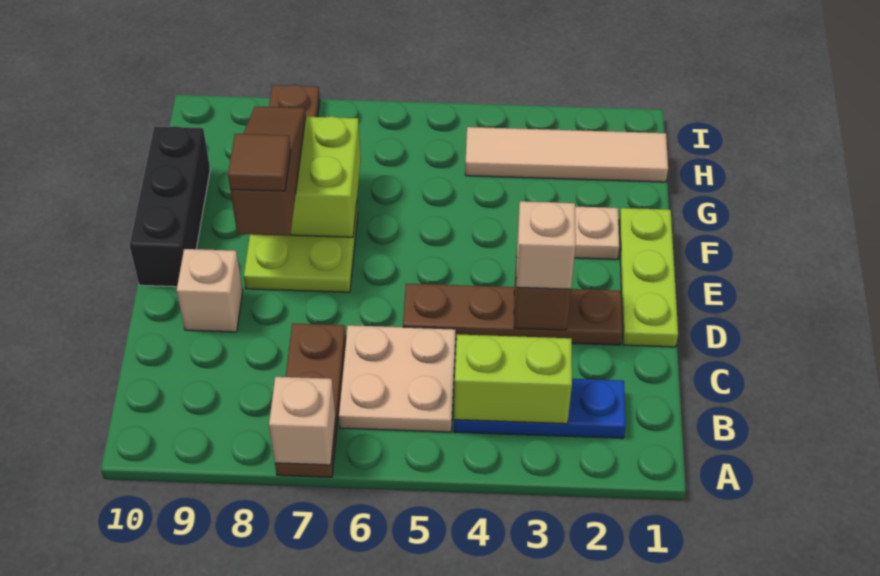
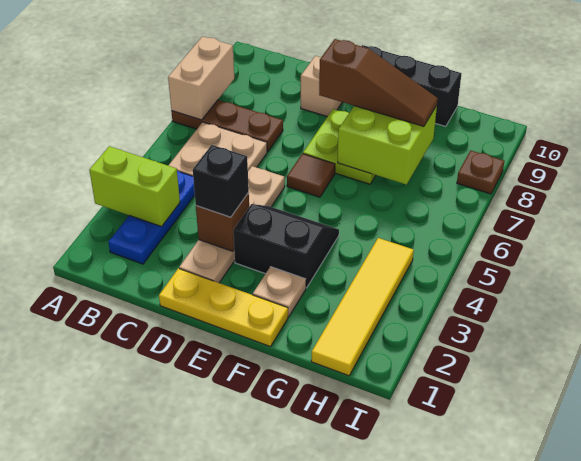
tan 1x1 brick [269,377,336,465] -> tan 1x2 brick [168,36,234,120]
lime 1x2 brick [454,334,572,424] -> lime 1x2 brick turned to [89,146,180,227]
lime 1x3 plate [619,208,678,347] -> yellow 1x3 plate [159,268,288,347]
brown 1x4 plate [403,283,622,345] -> tan 1x4 plate [179,166,285,283]
tan 1x1 brick [516,201,576,289] -> black 1x1 brick [193,145,249,217]
none -> black 2x2 slope [233,204,339,288]
brown 1x1 tile [228,134,291,191] -> brown 1x1 tile moved to [287,154,335,197]
tan 1x4 tile [465,127,668,182] -> yellow 1x4 tile [311,238,414,376]

